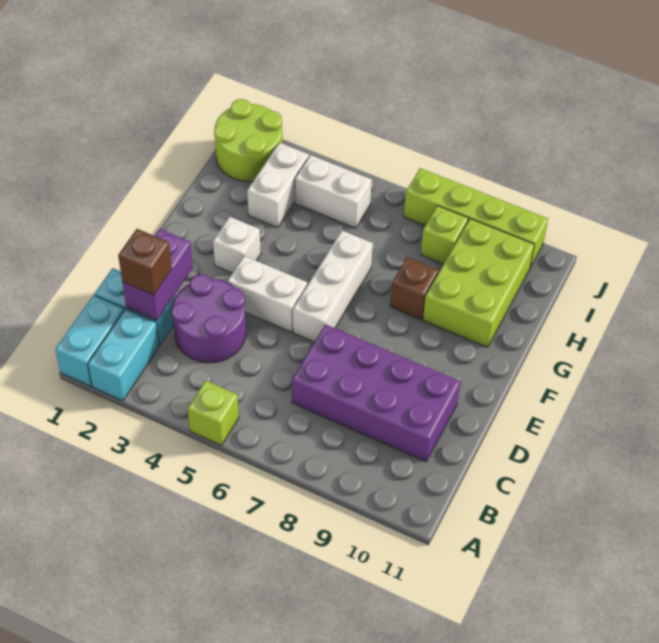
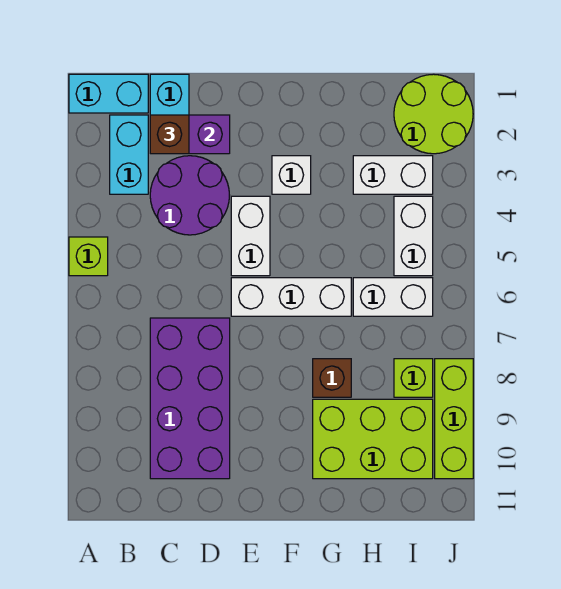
cyan 1x2 brick [88,309,159,401] -> cyan 1x2 brick turned to [110,115,148,194]
none -> white 1x2 brick [353,278,433,316]
lime 1x4 brick [404,168,548,267] -> lime 1x3 brick [435,359,473,479]

